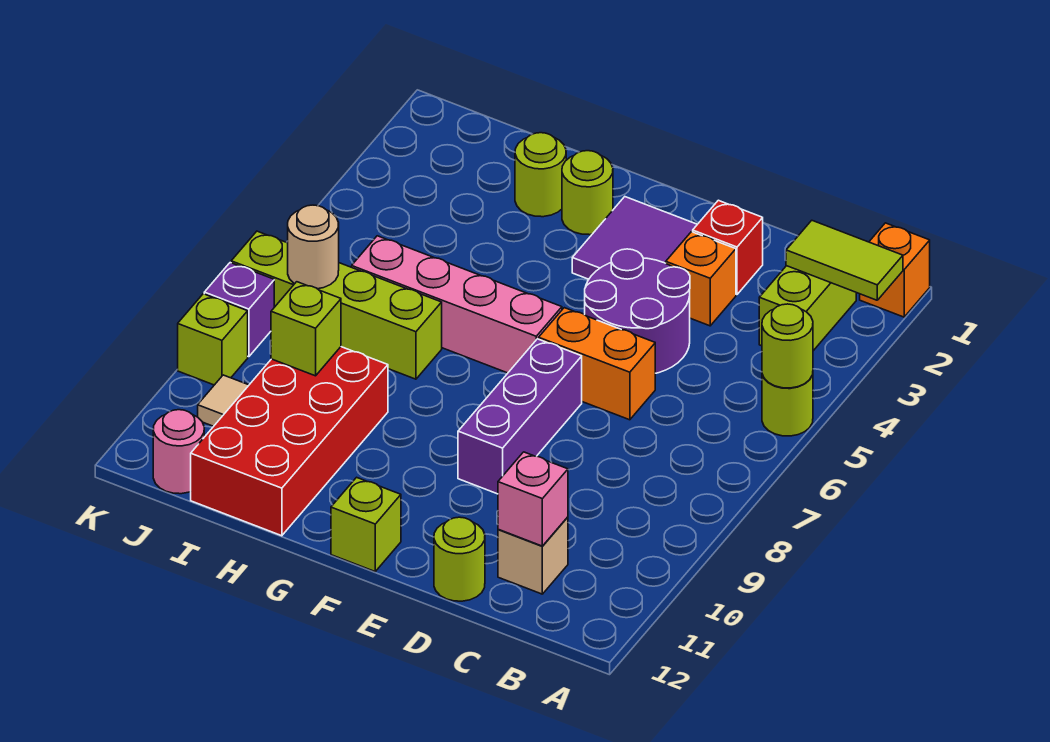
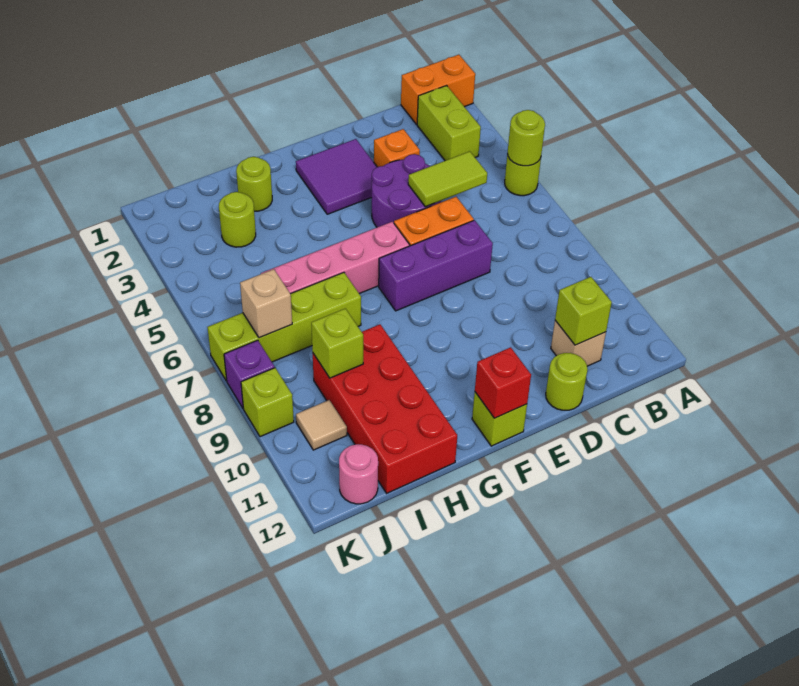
orange 1x1 brick [860,223,930,317] -> orange 1x2 brick [401,55,475,124]
lime 1x2 tile [786,220,903,300] -> lime 1x2 tile moved to [408,151,487,207]
pink 1x1 brick [498,452,568,546] -> lime 1x1 brick [555,277,612,345]
red 1x1 brick [693,200,763,295] -> red 1x1 brick moved to [475,347,531,418]
purple 1x3 brick [458,339,582,494] -> purple 1x3 brick turned to [379,220,493,311]
lime 1x1 round brick [562,151,613,235] -> lime 1x1 round brick moved to [219,192,256,247]
tan 1x1 round brick [288,205,339,289] -> tan 1x1 brick [240,269,292,338]

